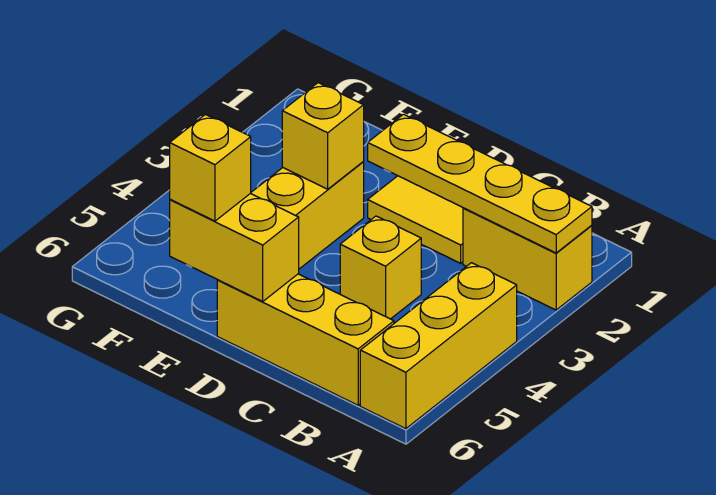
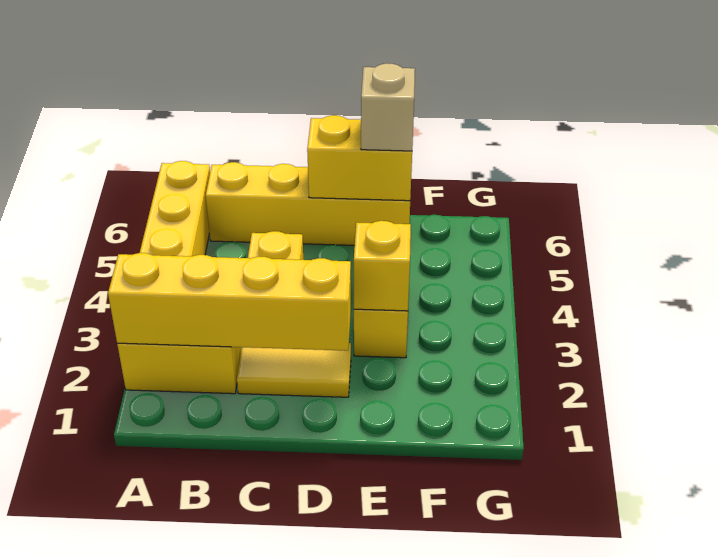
yellow 1x4 plate [368,114,592,253] -> yellow 1x4 brick [108,253,351,351]
yellow 1x3 brick [217,274,394,405] -> yellow 1x4 brick [206,162,410,245]
yellow 1x1 brick [170,115,251,221] -> tan 1x1 brick [361,63,415,151]

